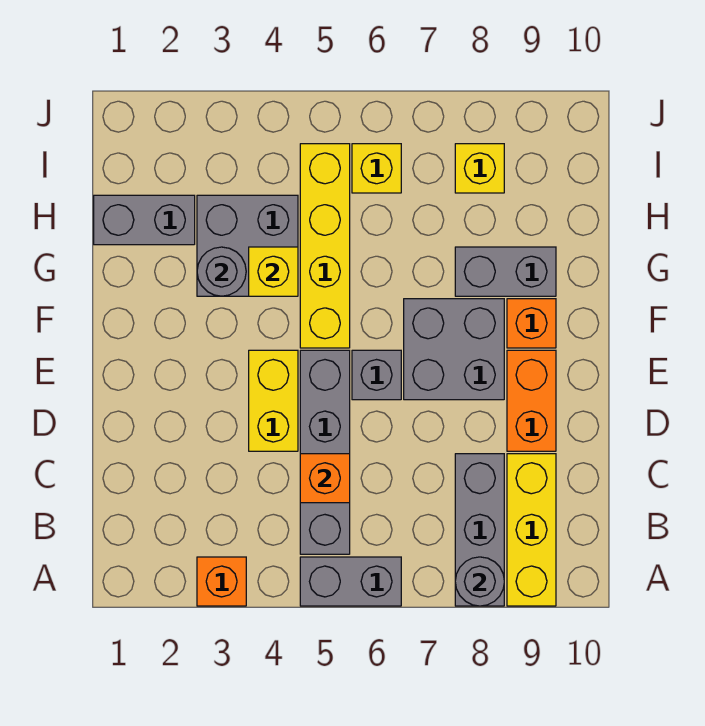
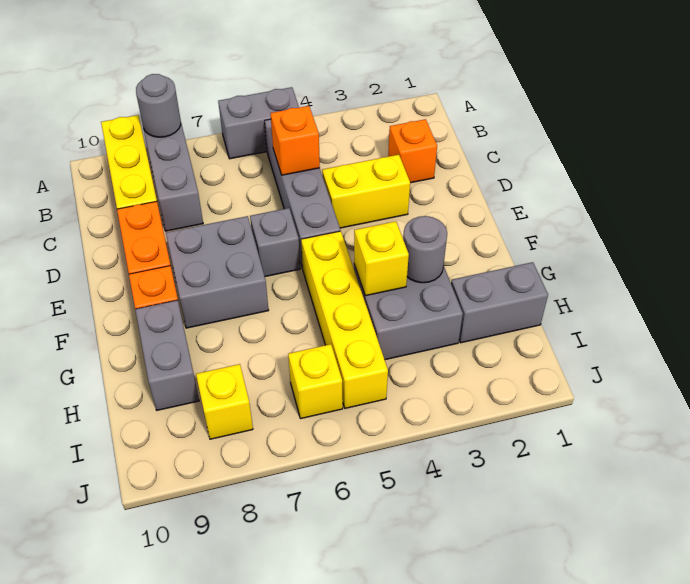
orange 1x1 brick [197,557,246,606] -> orange 1x1 brick moved to [388,119,437,183]
yellow 1x2 brick [249,350,298,451] -> yellow 1x2 brick turned to [322,155,410,228]
grey 1x2 brick [455,247,556,296] -> grey 1x2 brick turned to [135,300,199,410]

